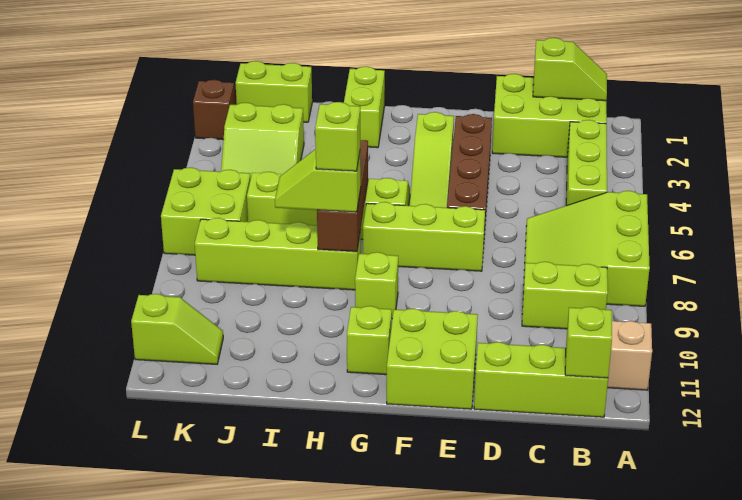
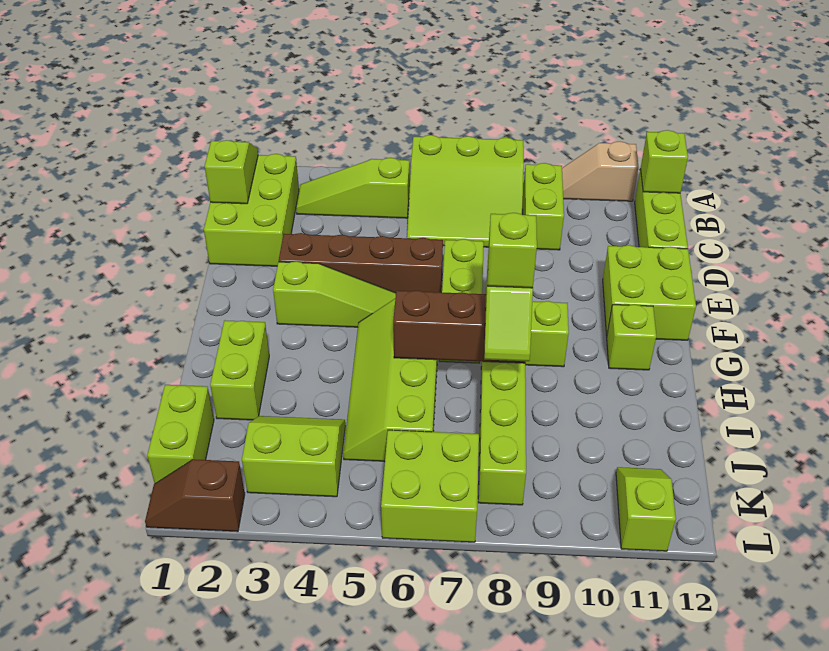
lime 1x3 brick [566,120,607,205] -> lime 1x3 slope [296,158,410,218]
lime 1x2 brick [344,66,385,148] -> lime 1x2 brick turned to [210,320,269,420]
lime 2x2 slope [221,103,304,180] -> lime 2x2 slope turned to [242,416,345,497]

